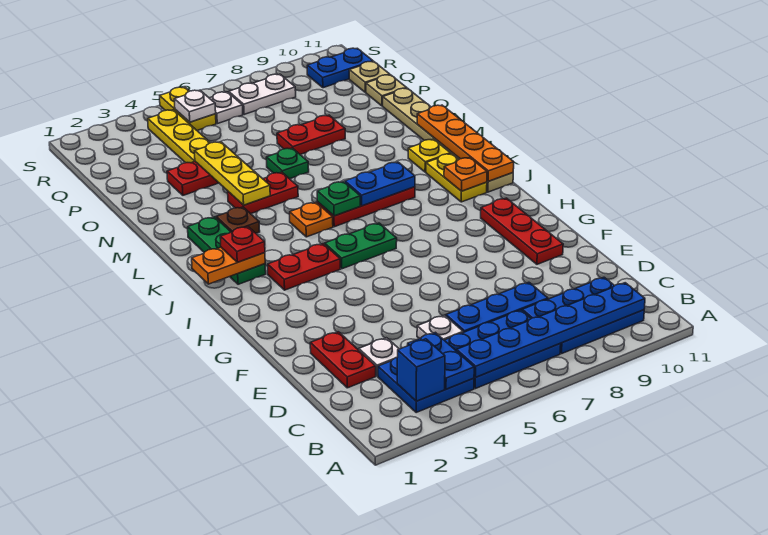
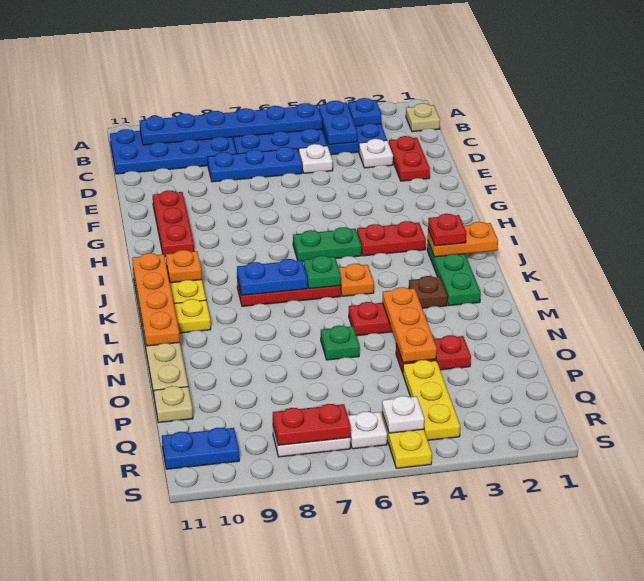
blue 1x1 brick [397,339,445,401] -> blue 1x1 plate [348,98,381,126]
blue 2x3 plate [522,277,644,354] -> blue 2x4 plate [110,129,236,174]
yellow 1x3 plate [195,142,270,205] -> orange 1x3 plate [382,287,437,362]
red 1x2 plate [277,115,345,155] -> red 1x2 plate moved to [273,404,351,445]
tan 1x1 plate [349,61,390,92] -> tan 1x1 plate moved to [406,103,440,132]

